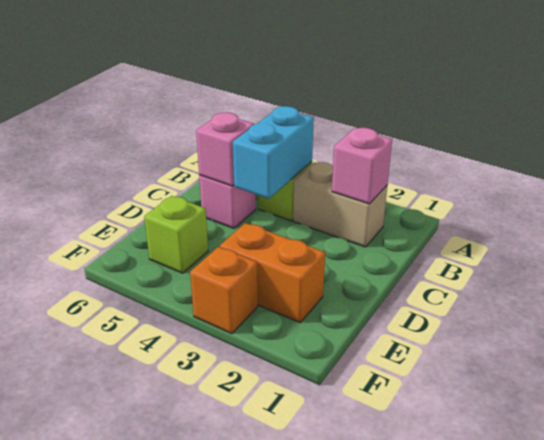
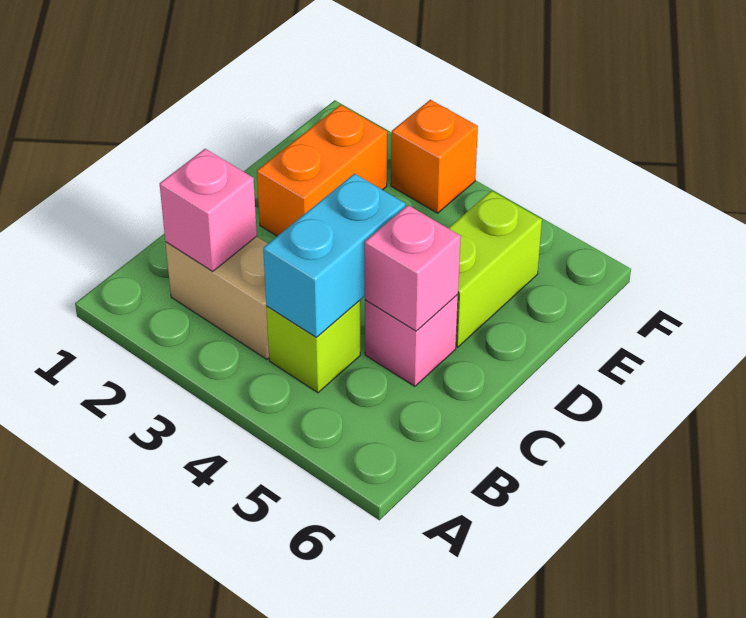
orange 1x2 brick [220,223,325,322] -> orange 1x2 brick turned to [257,105,387,236]
lime 1x1 brick [144,196,208,273] -> lime 1x2 brick [448,191,542,347]

